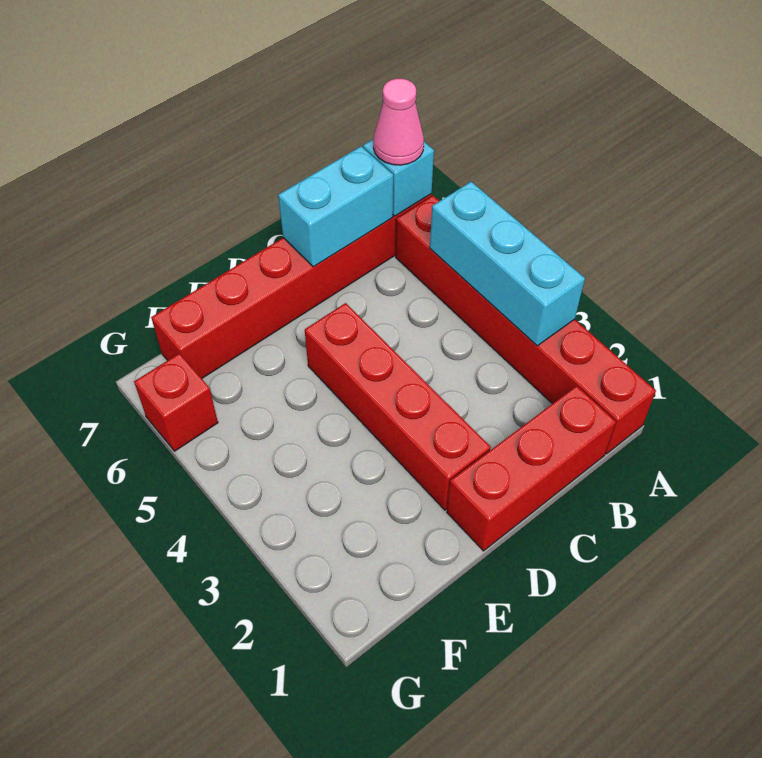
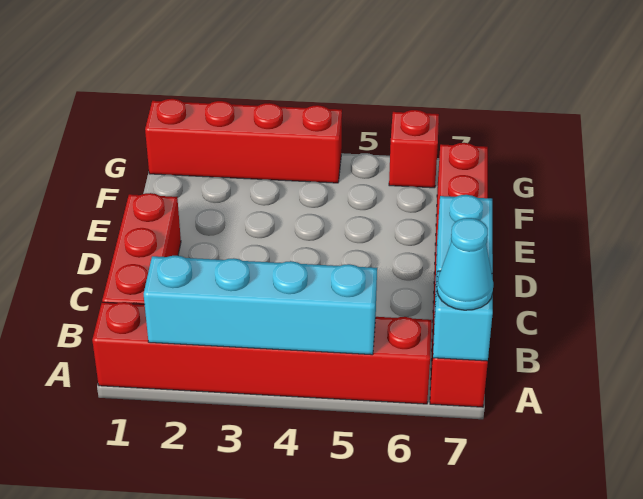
cyan 1x3 brick [430,182,585,346] -> cyan 1x4 brick [144,256,377,355]
pink 1x1 cone [373,79,424,165] -> cyan 1x1 cone [437,218,493,310]
red 1x4 brick [305,303,491,510] -> red 1x4 brick moved to [145,99,342,183]

